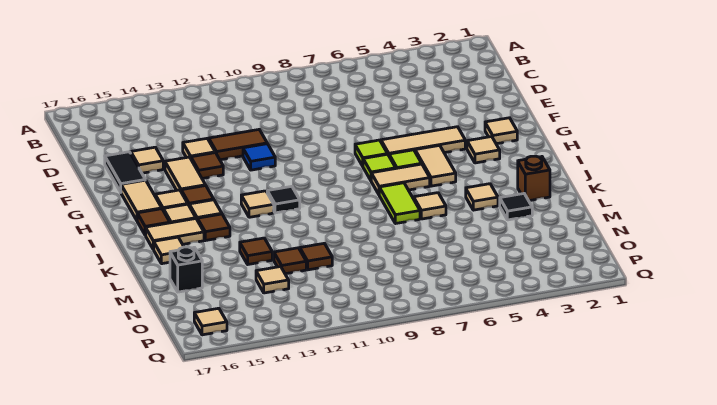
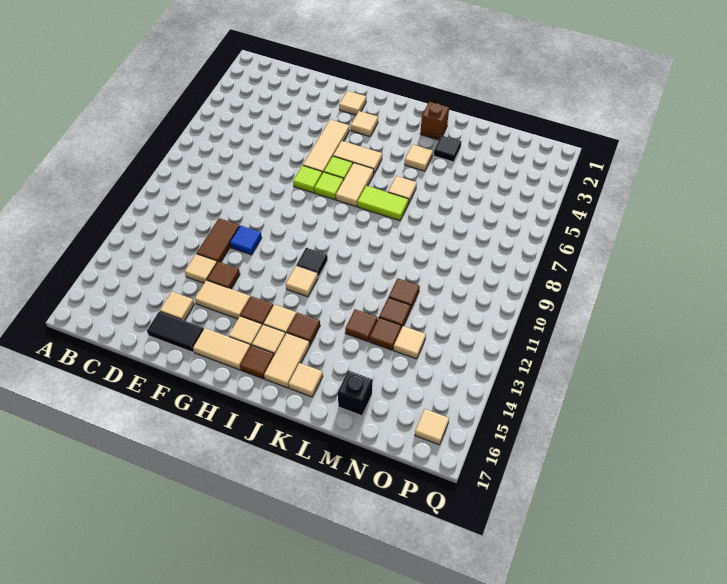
none -> brown 1x1 tile [369,318,402,350]

